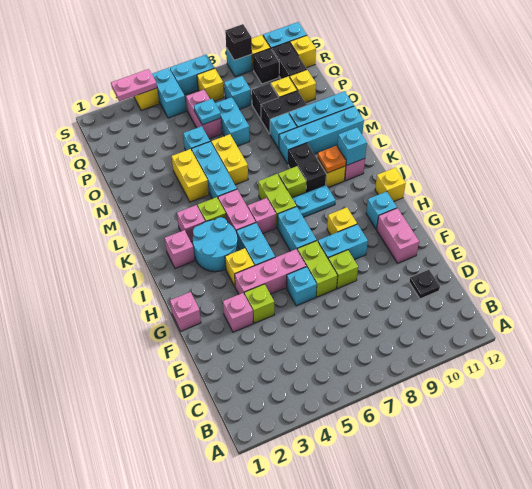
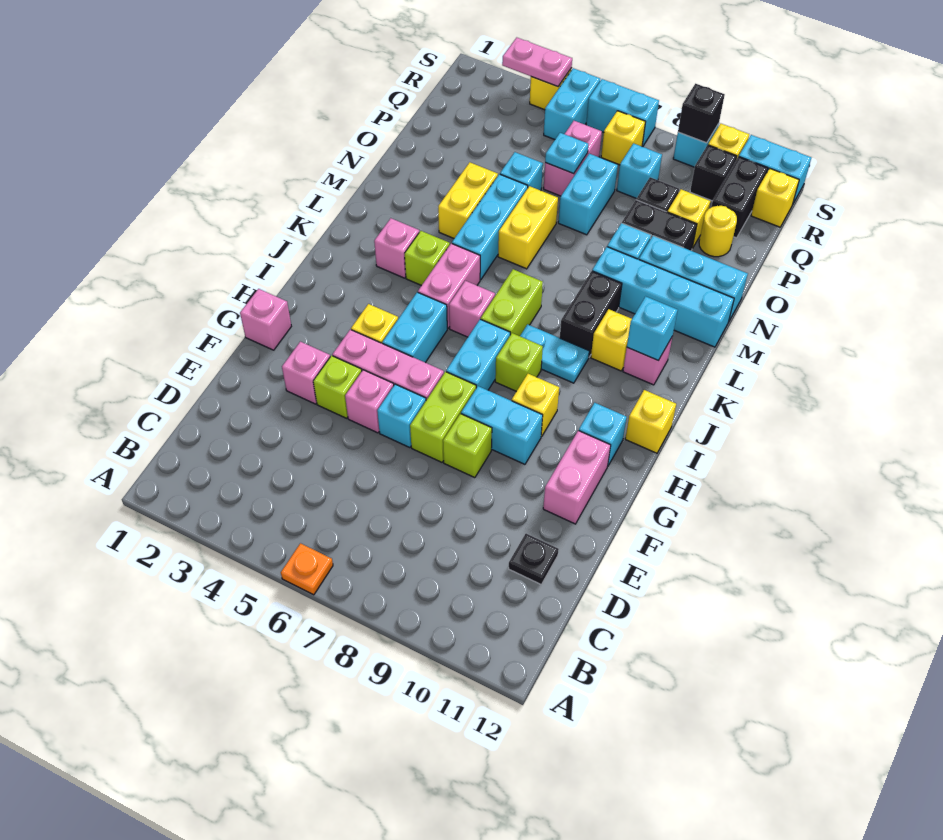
cyan 2x2 round brick [193,217,238,272] -> none
pink 1x1 brick [165,230,195,269] -> pink 1x1 brick moved to [345,370,394,433]
lime 1x1 brick [278,166,306,198] -> lime 1x1 brick moved to [495,333,543,391]
orange 1x1 plate [318,146,346,173] -> orange 1x1 plate moved to [281,543,333,595]
yellow 1x1 brick [290,70,316,103] -> yellow 1x1 round brick [699,206,737,257]

